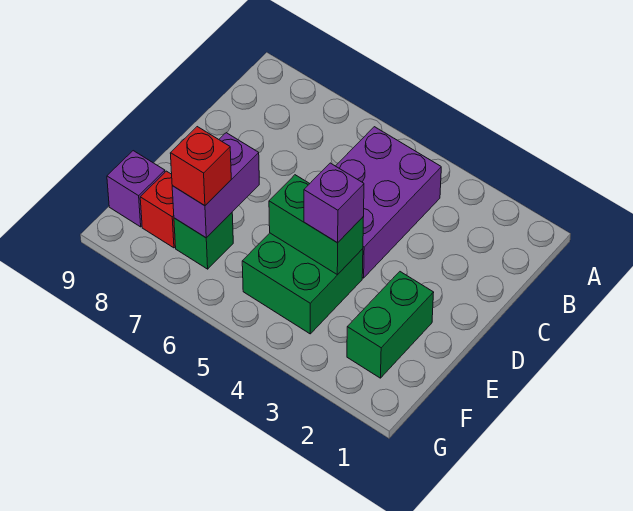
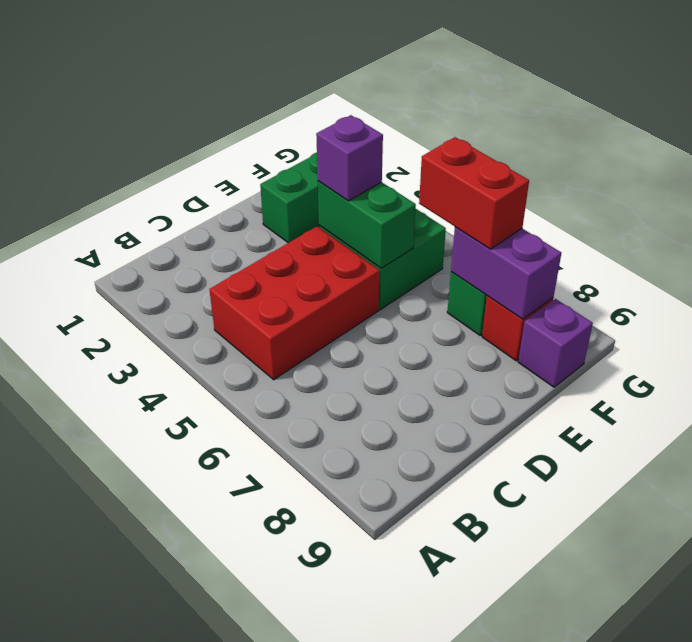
purple 2x3 brick [336,127,441,278] -> red 2x3 brick [209,226,380,380]
purple 1x2 brick [172,133,259,238] -> purple 1x2 brick turned to [451,227,561,319]
red 1x1 brick [170,127,231,206] -> red 1x2 brick [419,137,529,249]

